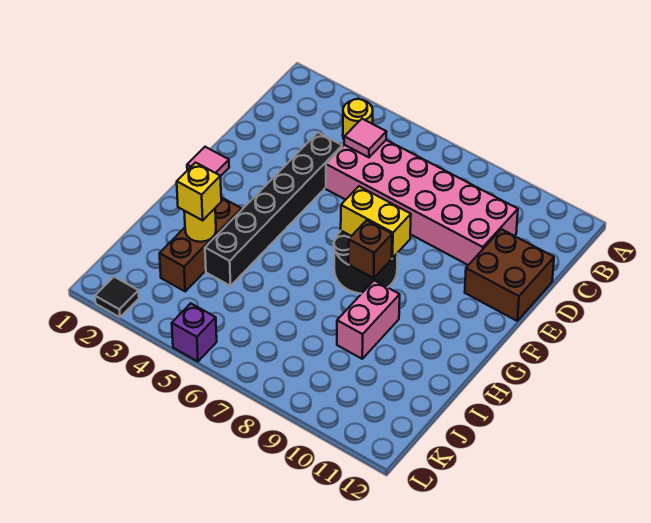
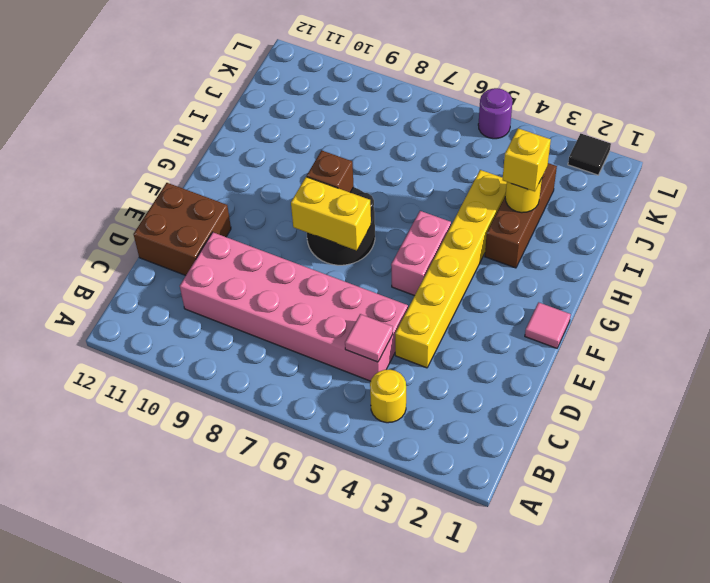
black 1x6 brick [205,133,342,286] -> yellow 1x6 brick [395,170,507,368]
pink 1x2 brick [337,280,400,359] -> pink 1x2 brick moved to [391,211,451,296]
purple 1x1 brick [172,303,217,362] -> purple 1x1 round brick [478,88,512,139]

